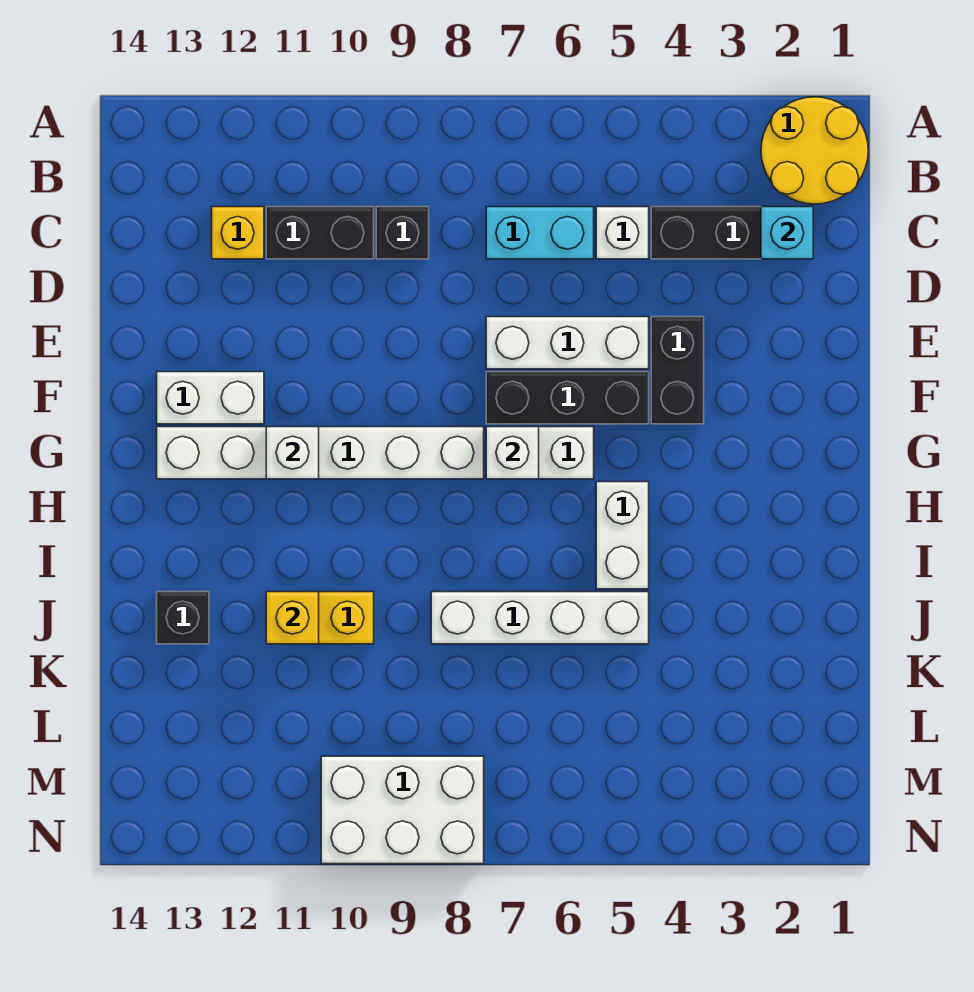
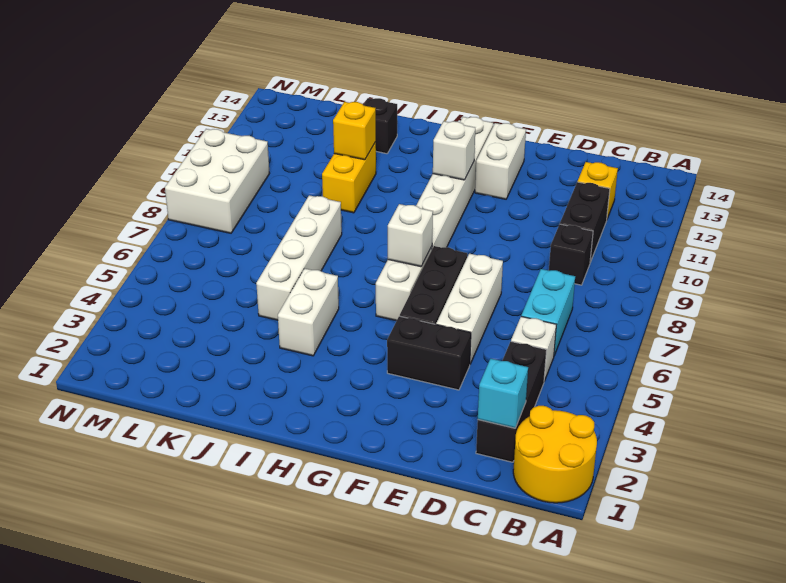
white 1x2 brick [596,482,649,589] -> white 1x2 brick turned to [278,268,339,356]

